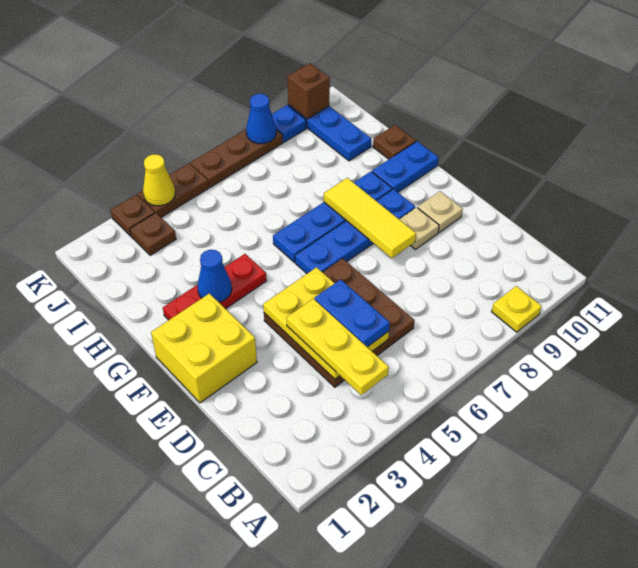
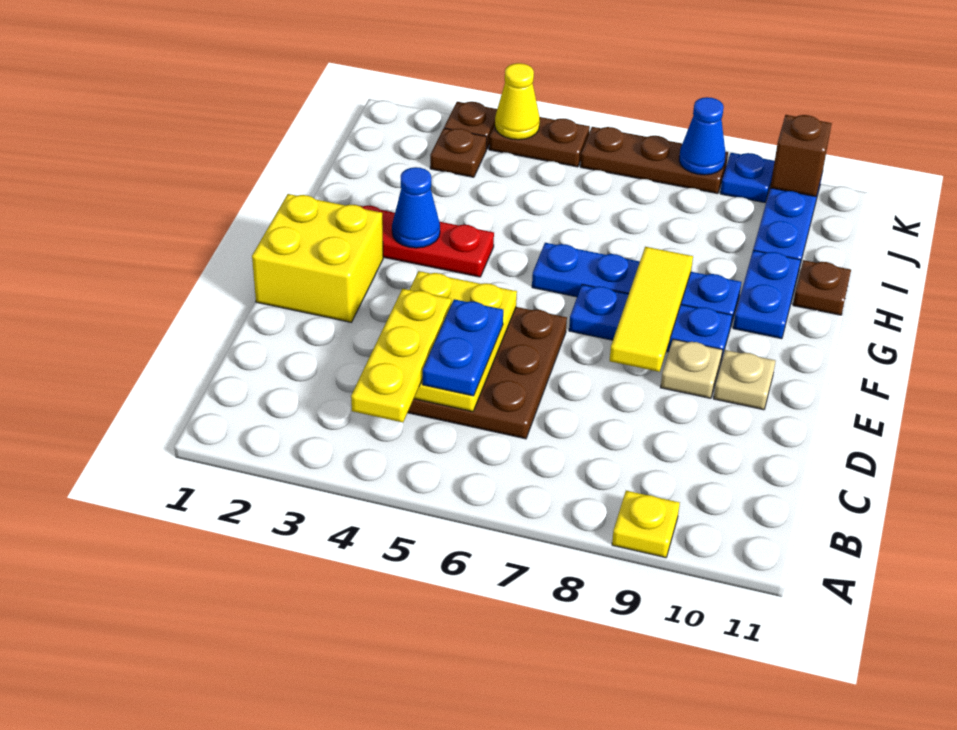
blue 1x4 plate [295,189,415,274] -> blue 1x3 plate [569,285,732,360]
blue 1x2 plate [372,141,439,192] -> blue 1x2 plate turned to [733,250,801,339]

